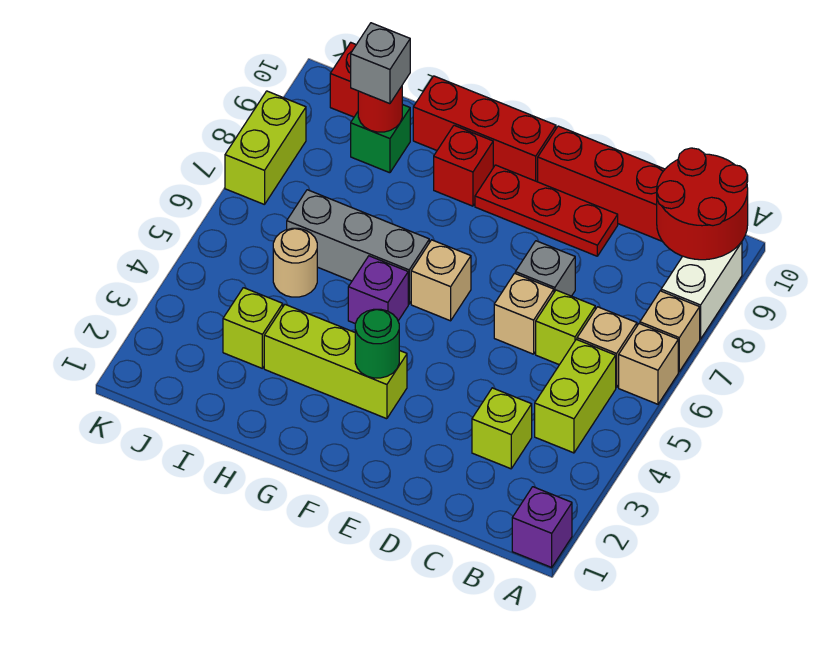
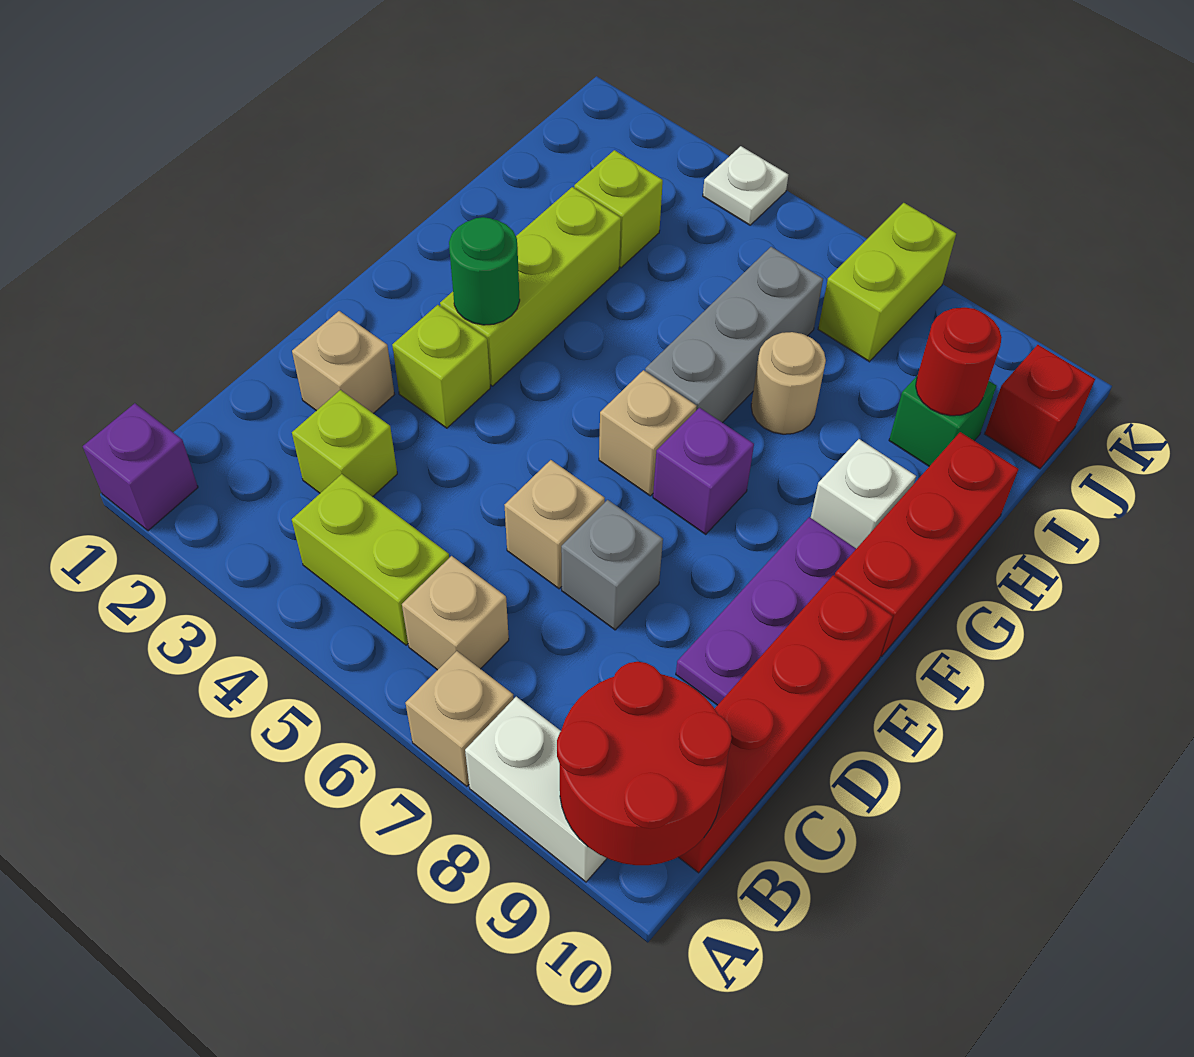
tan 1x1 brick [619,324,678,404] -> tan 1x1 brick moved to [292,311,394,413]
lime 1x1 brick [536,290,595,365] -> lime 1x1 brick moved to [392,305,490,428]
red 1x3 plate [475,165,618,256] -> purple 1x3 plate [676,517,856,705]
purple 1x1 brick [348,256,408,324] -> purple 1x1 brick moved to [653,408,754,534]
red 1x1 brick [434,125,493,206] -> white 1x1 brick [811,439,916,549]
tan 1x1 round brick [273,228,317,297] -> tan 1x1 round brick moved to [751,332,826,434]
grey 1x1 brick [351,23,410,104] -> none
none -> white 1x1 plate [703,146,788,225]
lime 1x2 brick [225,91,306,205] -> lime 1x2 brick turned to [818,203,956,362]

